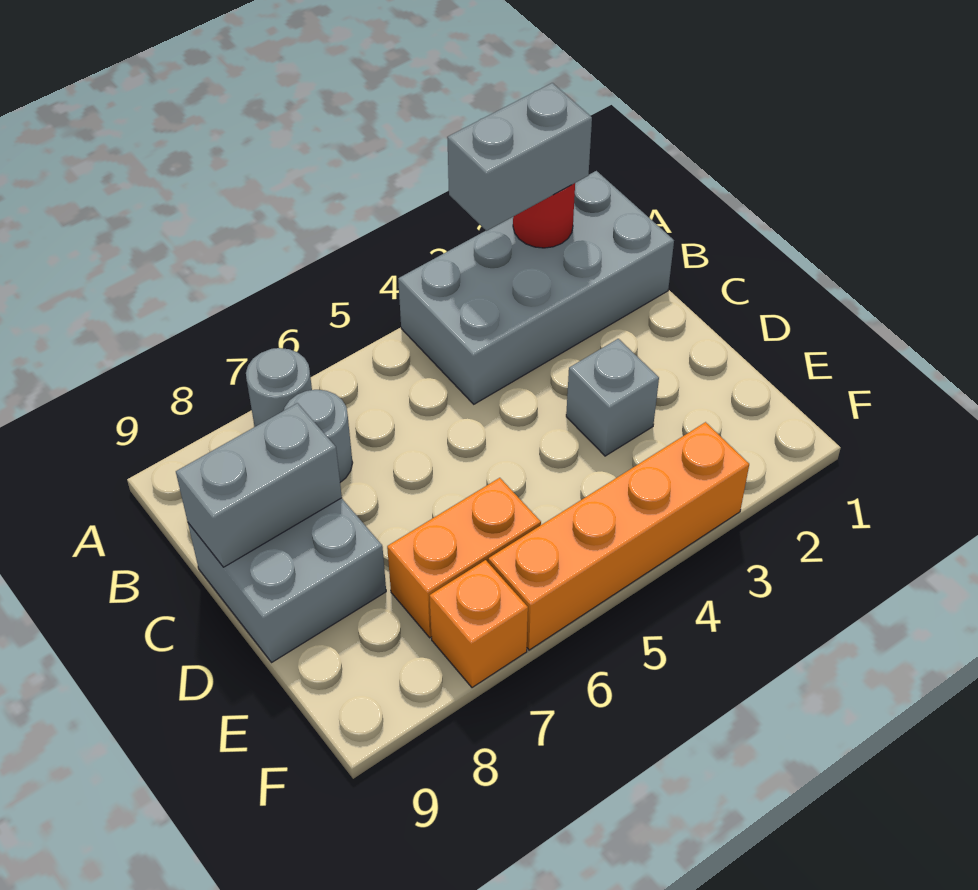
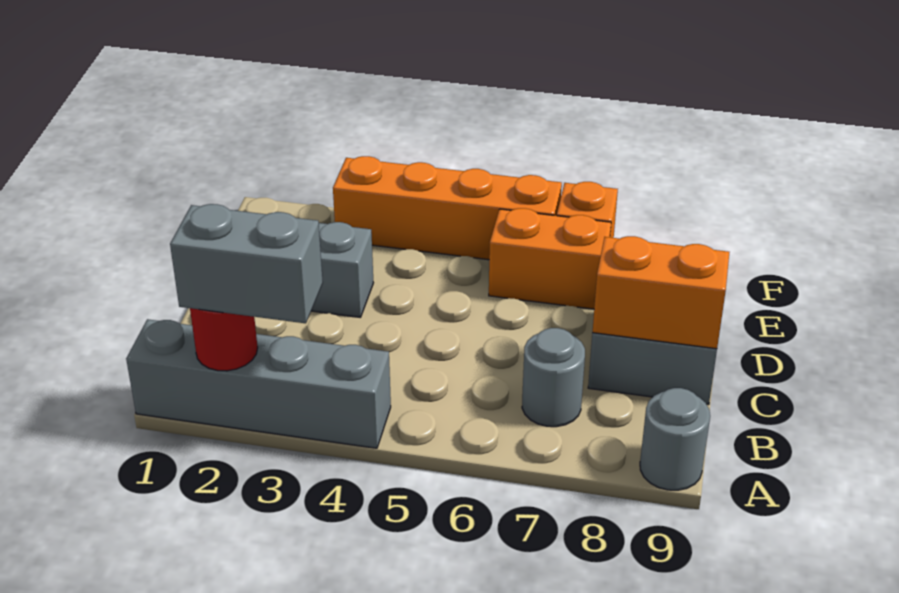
grey 2x4 brick [398,171,674,404] -> grey 1x4 brick [126,319,391,448]
grey 1x1 round brick [246,348,312,427] -> grey 1x1 round brick moved to [640,388,710,490]
grey 1x2 brick [176,403,342,567] -> orange 1x2 brick [592,236,729,349]

